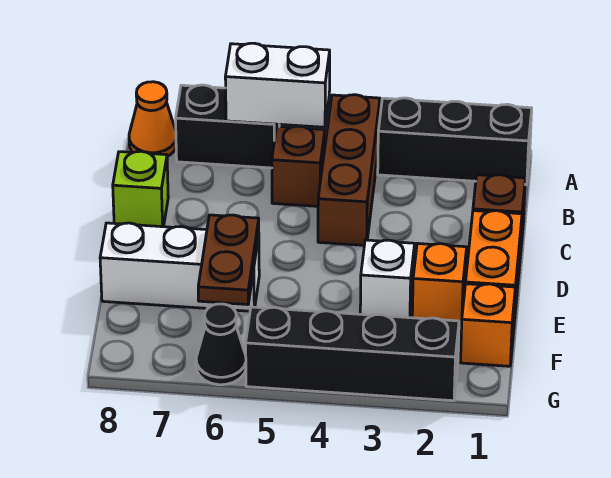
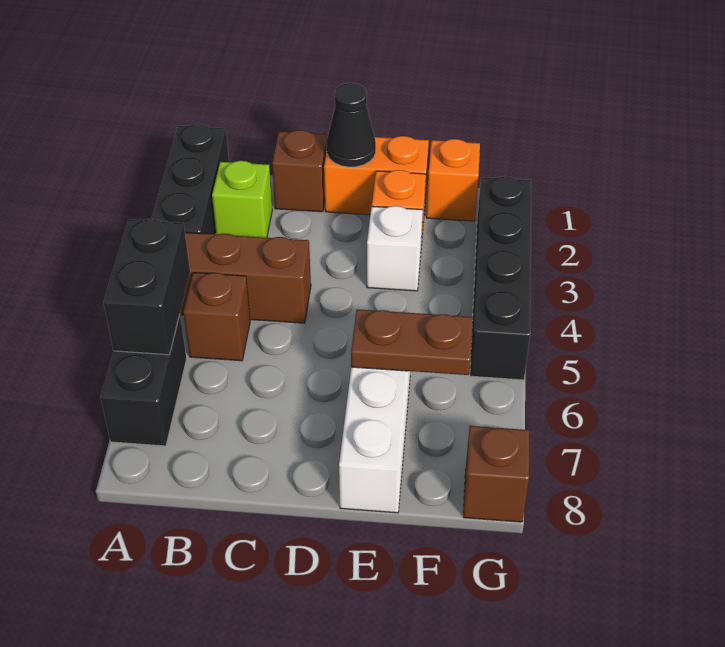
white 1x2 brick [225,43,330,127] -> black 1x2 brick [103,219,190,355]
orange 1x1 cone [129,82,176,156] -> none
lime 1x1 brick [113,151,168,227] -> lime 1x1 brick moved to [212,161,272,238]
black 1x1 cone [196,304,246,385] -> black 1x1 cone moved to [326,83,376,167]
none -> brown 1x1 brick [463,426,529,522]

